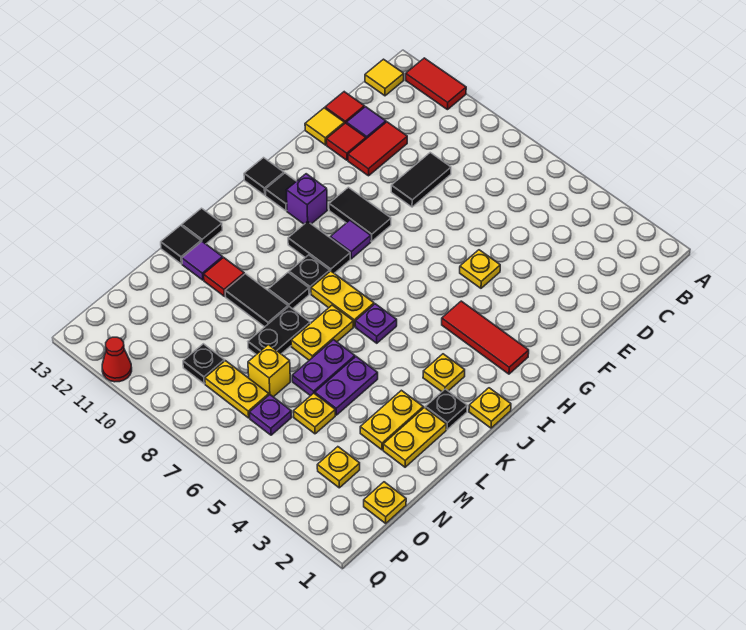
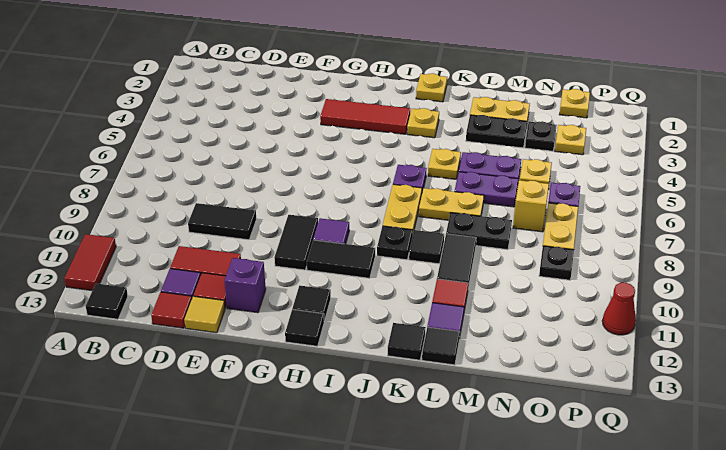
yellow 1x1 tile [365,59,404,96] -> black 1x1 tile [86,284,128,319]
yellow 1x1 plate [460,250,500,288] -> yellow 1x1 plate moved to [428,149,461,179]
red 1x3 tile [442,301,529,374] -> red 1x3 tile turned to [320,99,410,134]
purple 1x1 brick [287,174,327,224] -> purple 1x1 brick moved to [224,258,266,313]
black 1x2 tile [288,221,350,273] -> black 1x2 tile turned to [307,240,375,278]
black 1x1 plate [425,389,467,430] -> black 1x1 plate moved to [525,121,557,151]
yellow 1x2 plate [360,390,423,450] -> black 1x2 plate [466,115,527,148]

